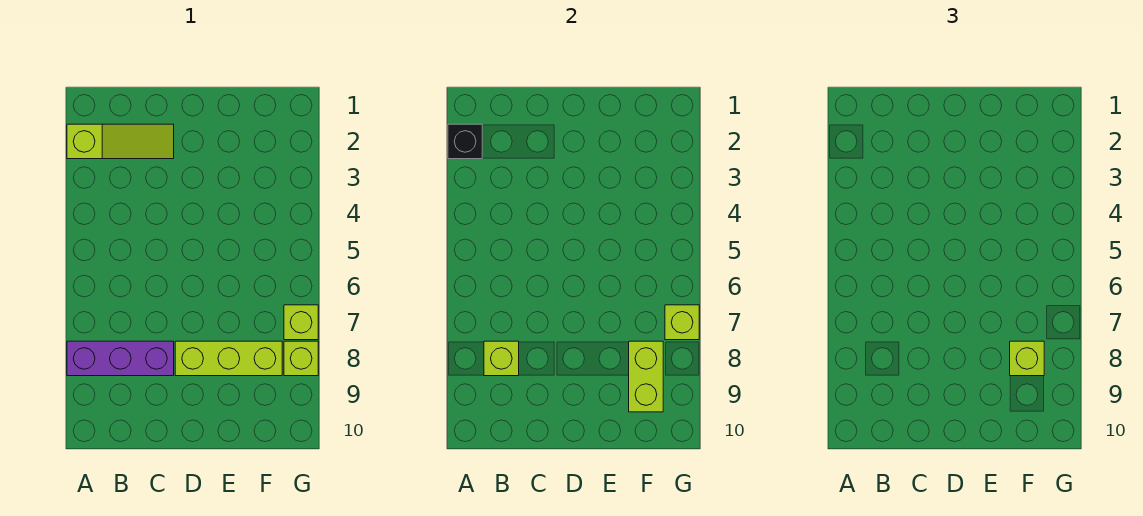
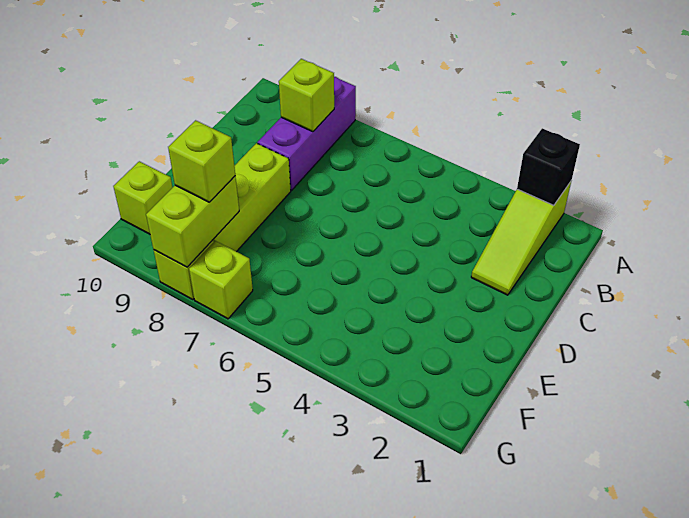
lime 1x2 brick [629,341,663,412] -> lime 1x2 brick turned to [146,176,239,267]
lime 1x1 brick [665,305,699,340] -> lime 1x1 brick moved to [113,161,173,234]

